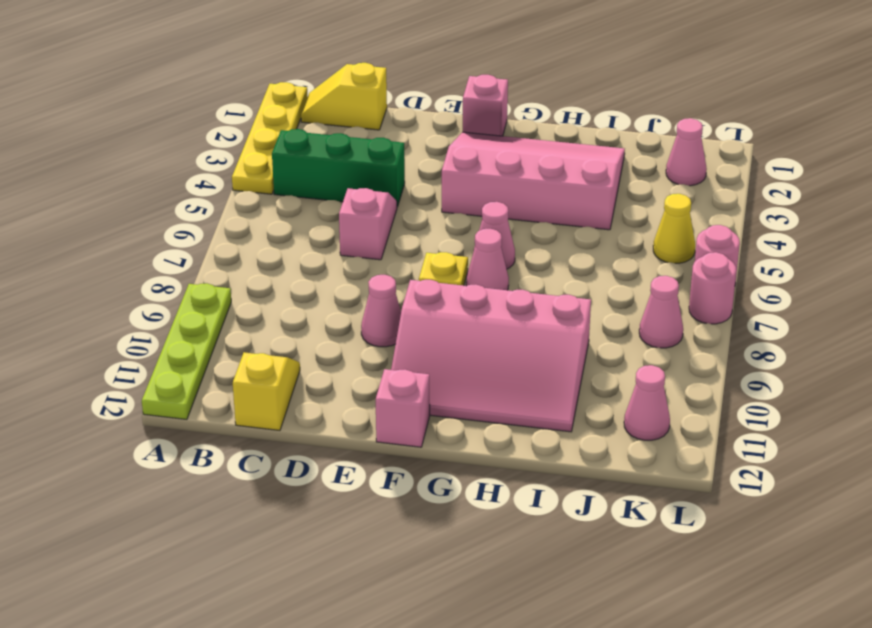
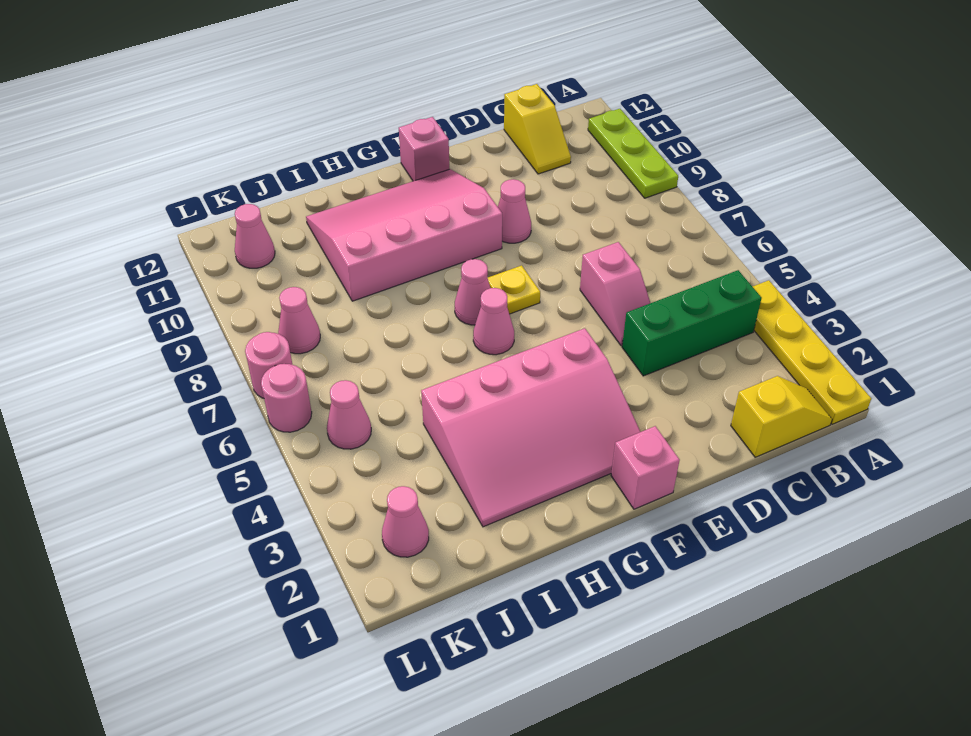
lime 1x4 plate [142,283,231,419] -> lime 1x3 plate [588,109,678,198]
yellow 1x1 cone [653,194,695,263] -> pink 1x1 cone [327,380,371,449]

